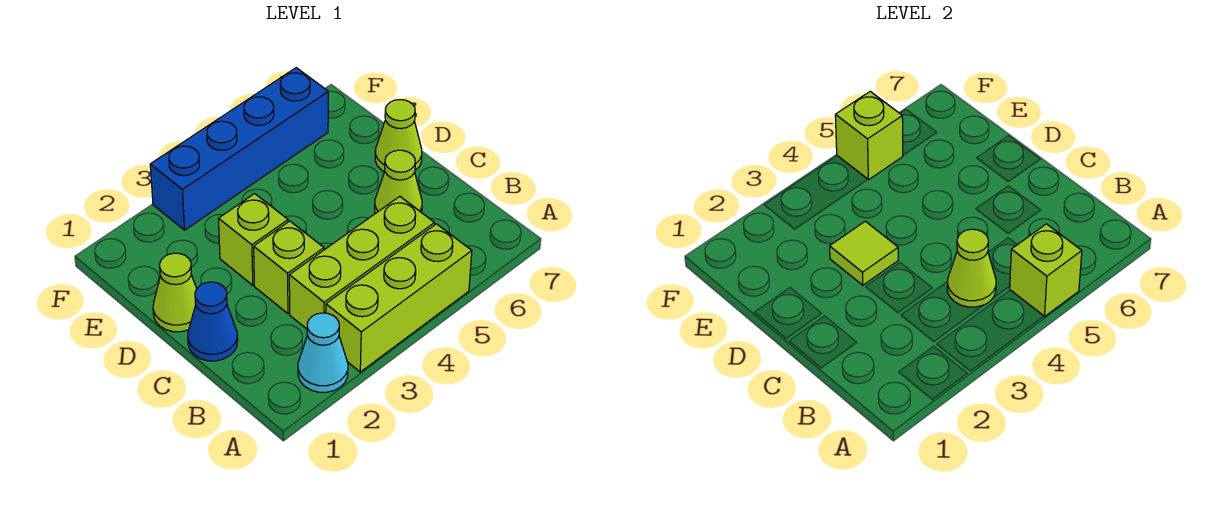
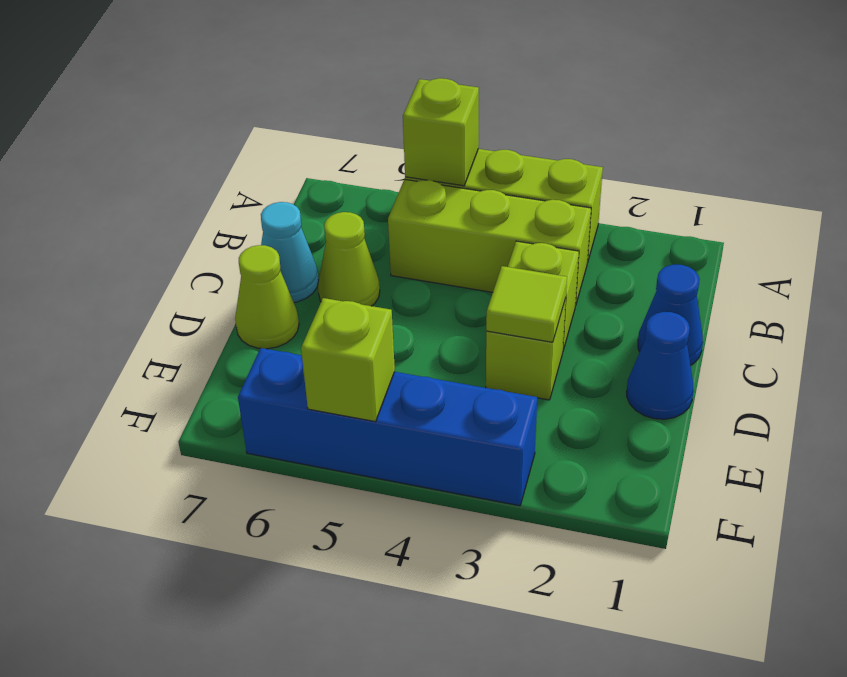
cyan 1x1 cone [298,313,348,392] -> cyan 1x1 cone moved to [261,202,319,303]
lime 1x1 cone [947,229,996,307] -> none
lime 1x1 cone [153,253,197,332] -> blue 1x1 cone [627,312,694,419]

